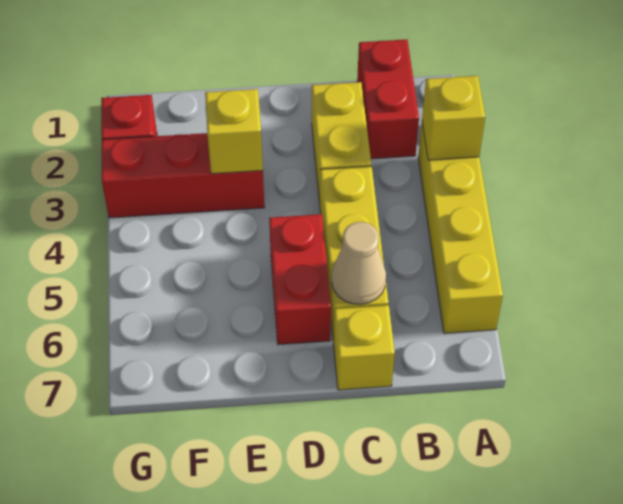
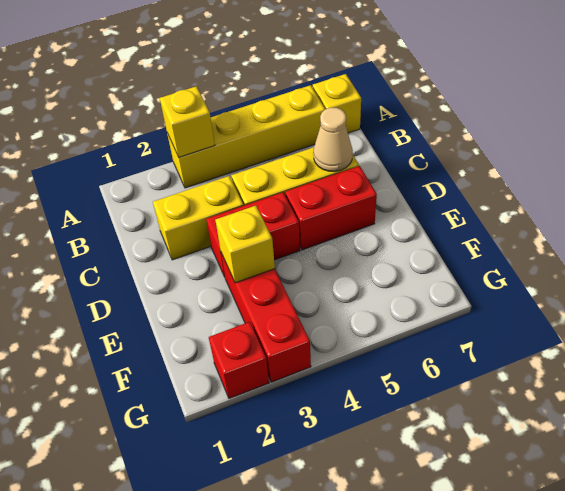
red 1x2 brick [357,39,419,159] -> red 1x2 brick moved to [206,192,300,277]
yellow 1x1 brick [333,305,395,390] -> yellow 1x1 brick moved to [313,74,361,133]

